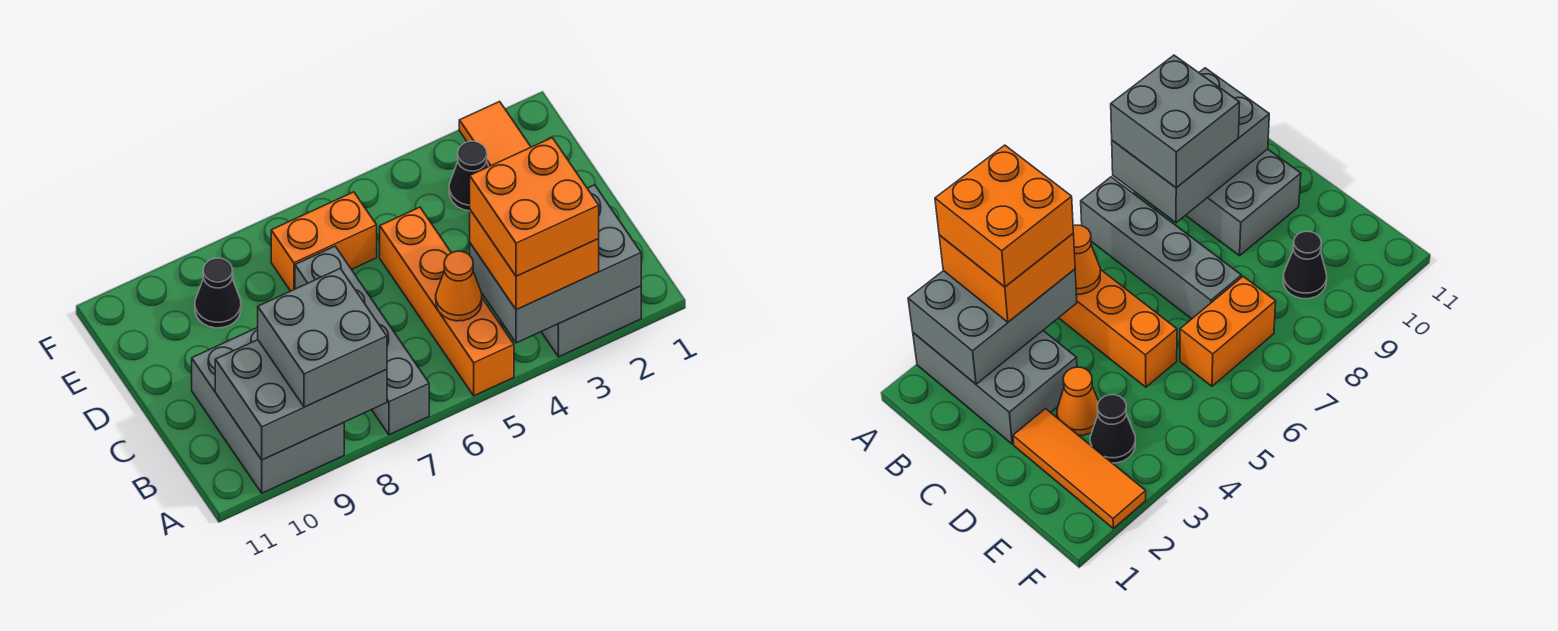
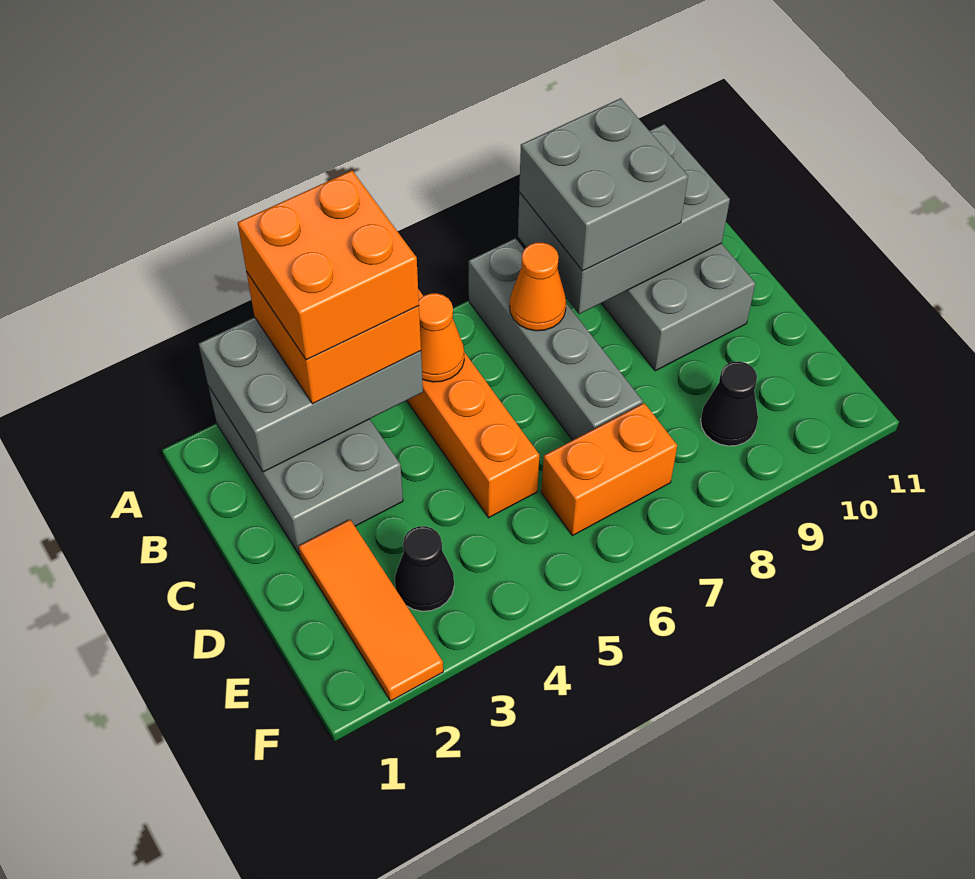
orange 1x1 cone [1057,367,1099,435] -> orange 1x1 cone moved to [510,243,566,331]

